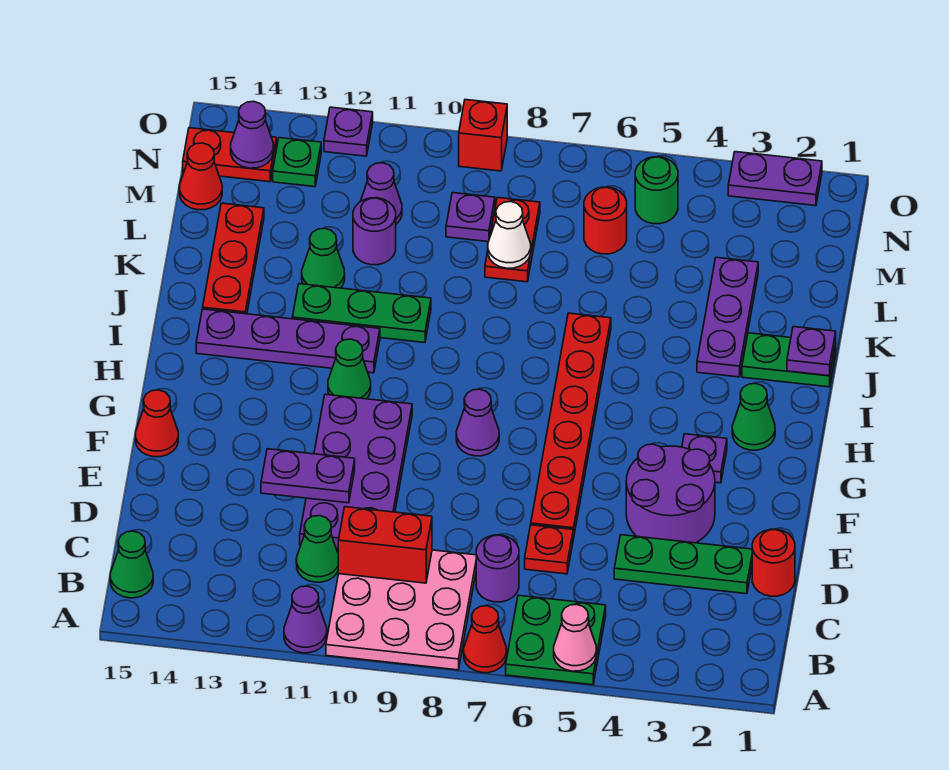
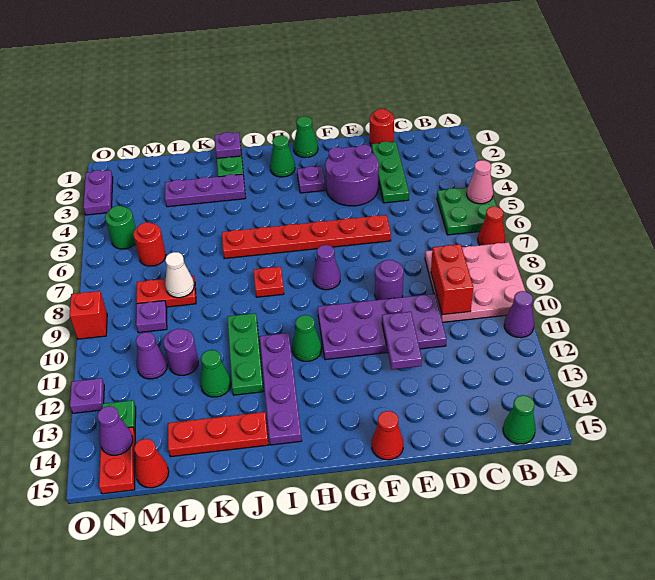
purple 1x1 round brick [476,535,519,602] -> purple 1x1 round brick moved to [375,260,403,300]
green 1x1 cone [296,516,338,582] -> green 1x1 cone moved to [294,116,318,157]
red 1x1 plate [525,525,573,574] -> red 1x1 plate moved to [253,267,284,297]

